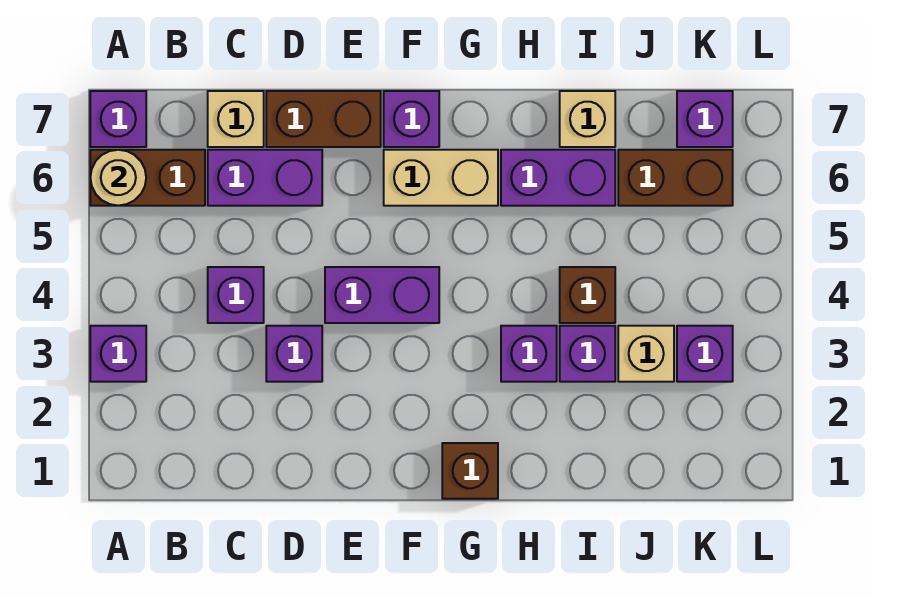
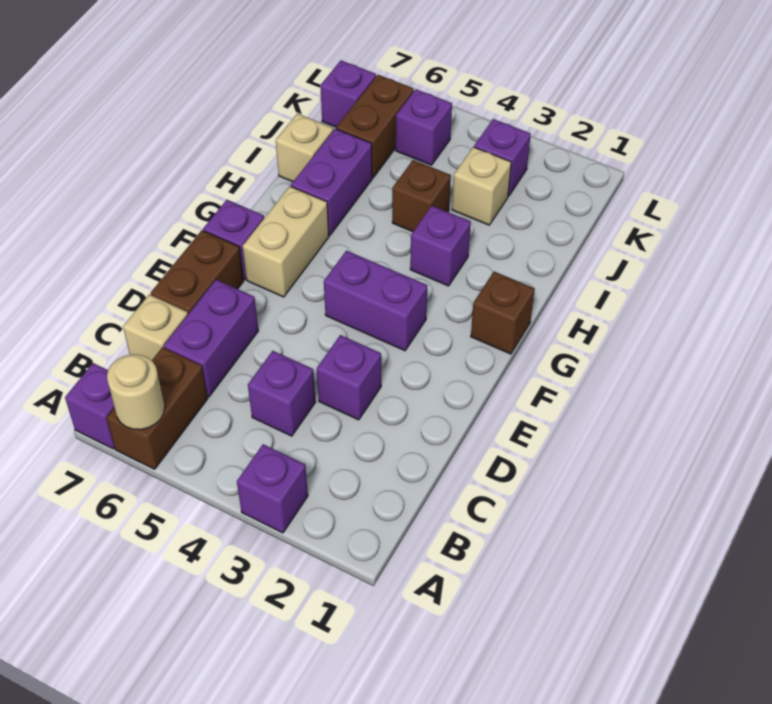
purple 1x2 brick [325,267,439,323] -> purple 1x2 brick turned to [324,251,427,351]
purple 1x1 brick [560,326,615,382] -> purple 1x1 brick moved to [396,89,452,165]

